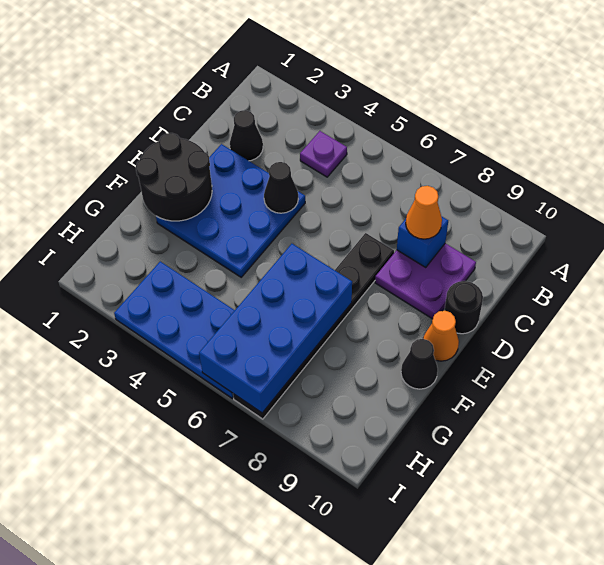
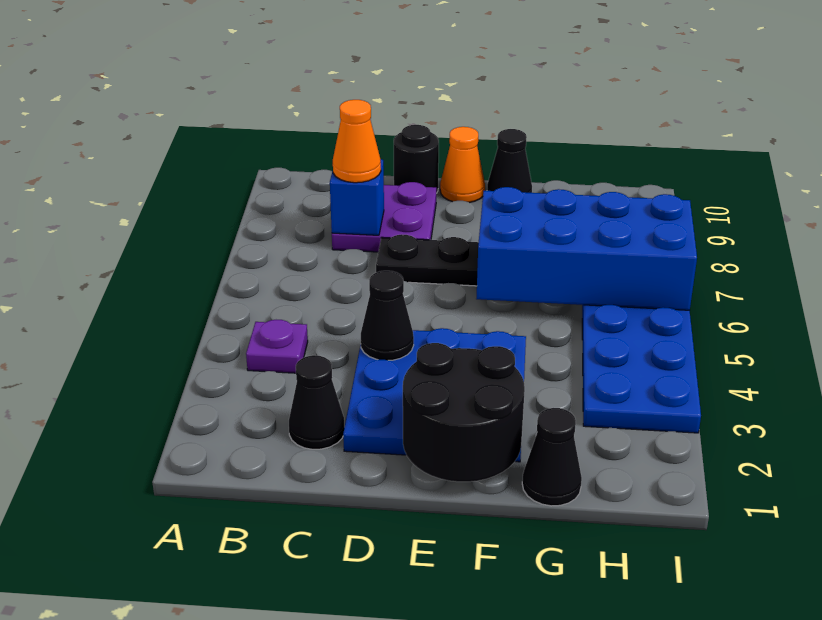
none -> black 1x1 cone [522,408,582,506]

